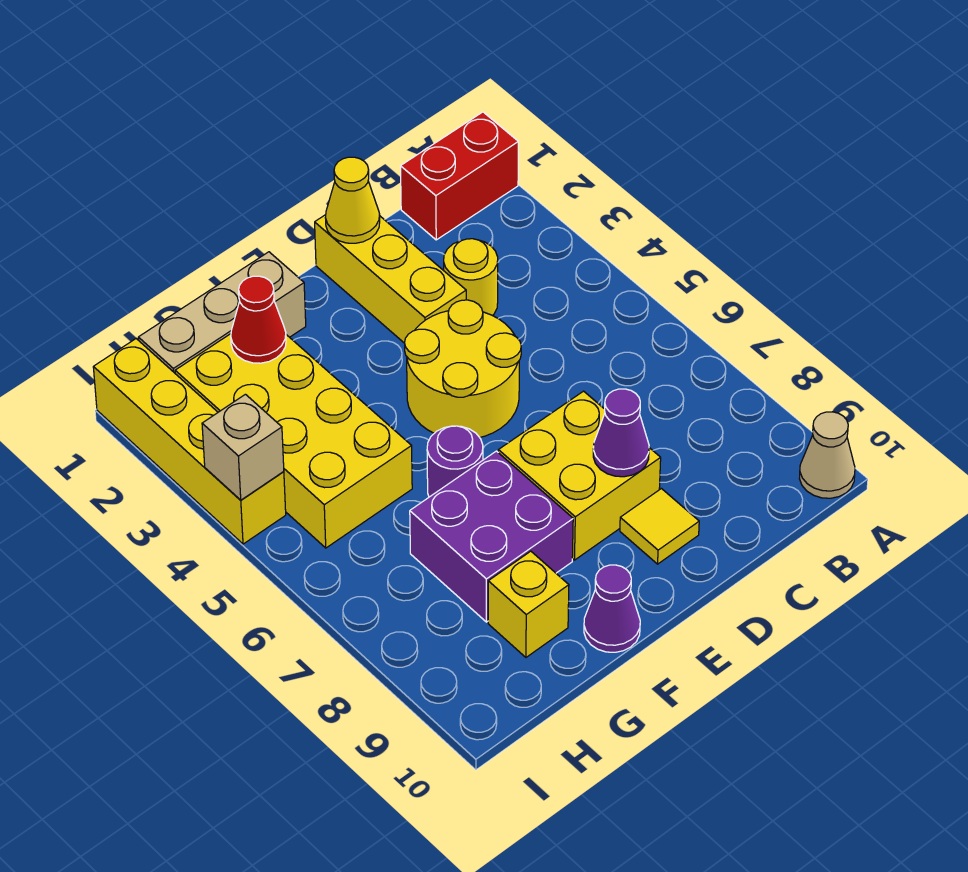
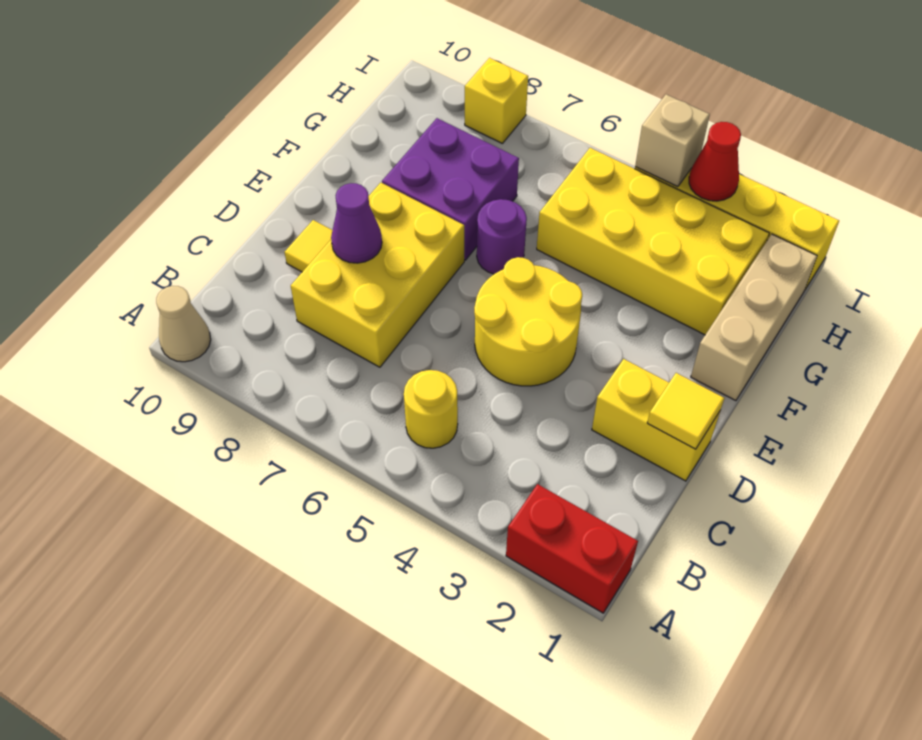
red 1x2 brick [400,112,518,240] -> red 1x2 brick turned to [506,484,638,613]
yellow 1x1 round brick [444,239,498,316] -> yellow 1x1 round brick moved to [404,370,458,448]
yellow 1x3 brick [315,215,466,343] -> yellow 1x2 brick [592,359,720,481]
yellow 1x1 cone [325,157,380,243] -> yellow 1x1 tile [647,373,724,449]
yellow 2x2 brick [498,391,661,560] -> yellow 2x3 brick [291,183,464,367]
purple 1x1 cone [584,565,640,652] -> none
red 1x1 cone [231,276,286,363] -> red 1x1 cone moved to [689,122,741,201]
yellow 1x1 brick [488,551,569,657] -> yellow 1x1 brick moved to [465,58,528,144]

